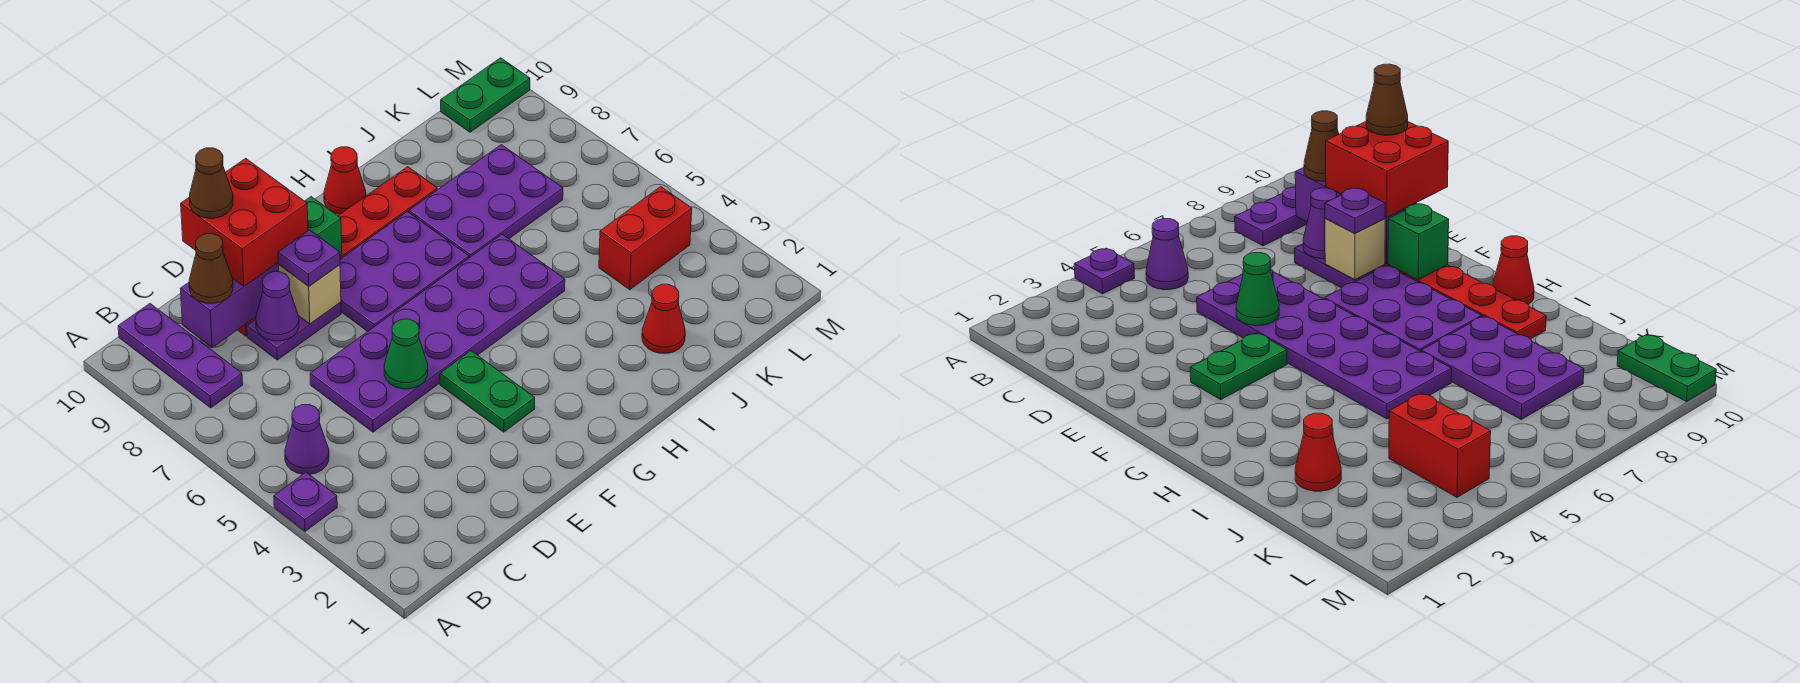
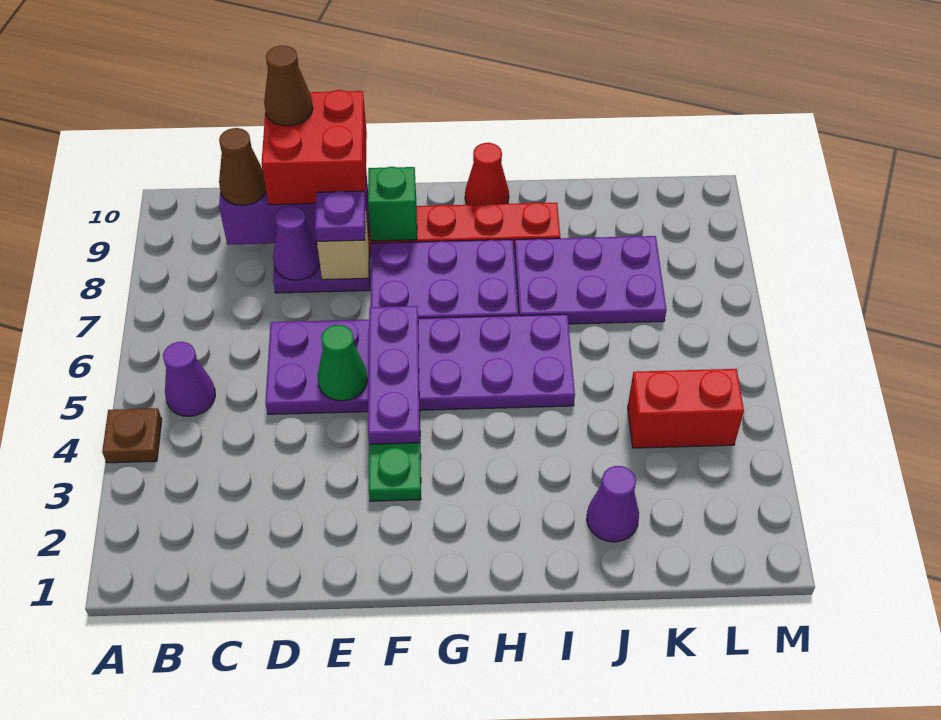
purple 1x1 plate [274,472,337,531] -> brown 1x1 plate [102,408,162,463]
purple 1x3 plate [118,304,243,408] -> purple 1x3 plate moved to [368,306,420,444]
red 1x1 cone [642,284,685,353] -> purple 1x1 cone [587,466,639,542]
green 1x2 plate [441,58,530,132] -> none

